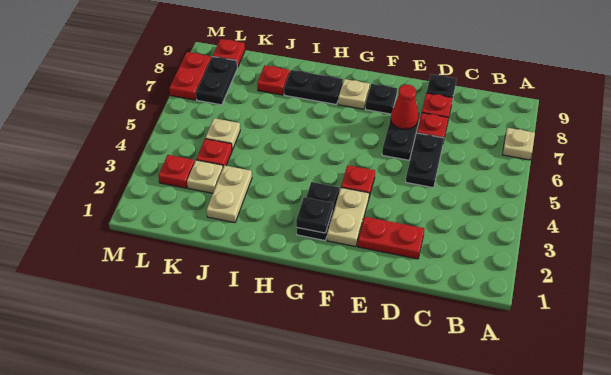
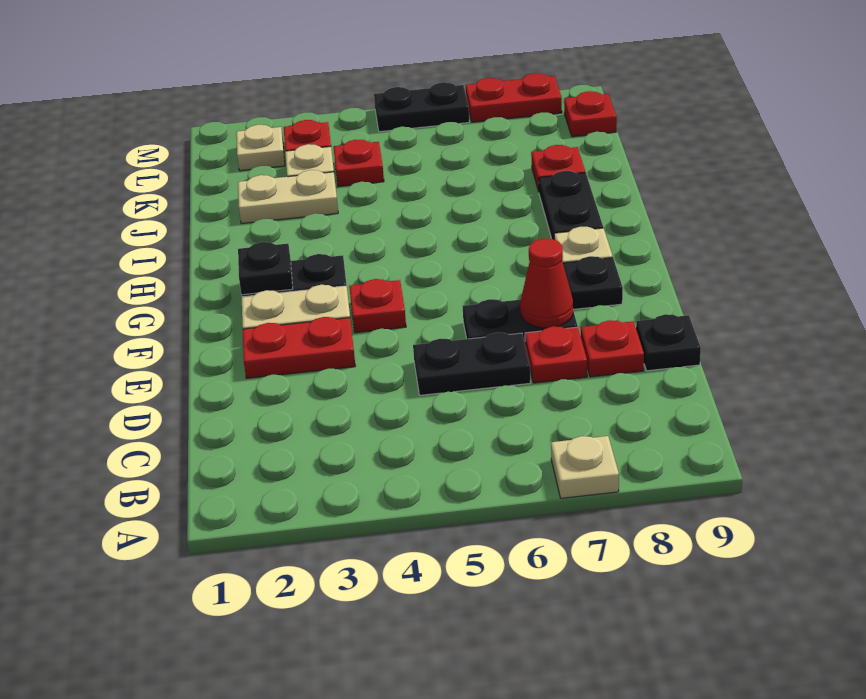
red 1x2 plate [358,217,424,259] -> red 1x2 plate turned to [243,317,355,378]
tan 1x1 plate [205,118,240,150] -> tan 1x1 plate moved to [236,125,285,171]
black 1x2 plate [196,56,237,105] -> black 1x2 plate moved to [374,82,469,132]

